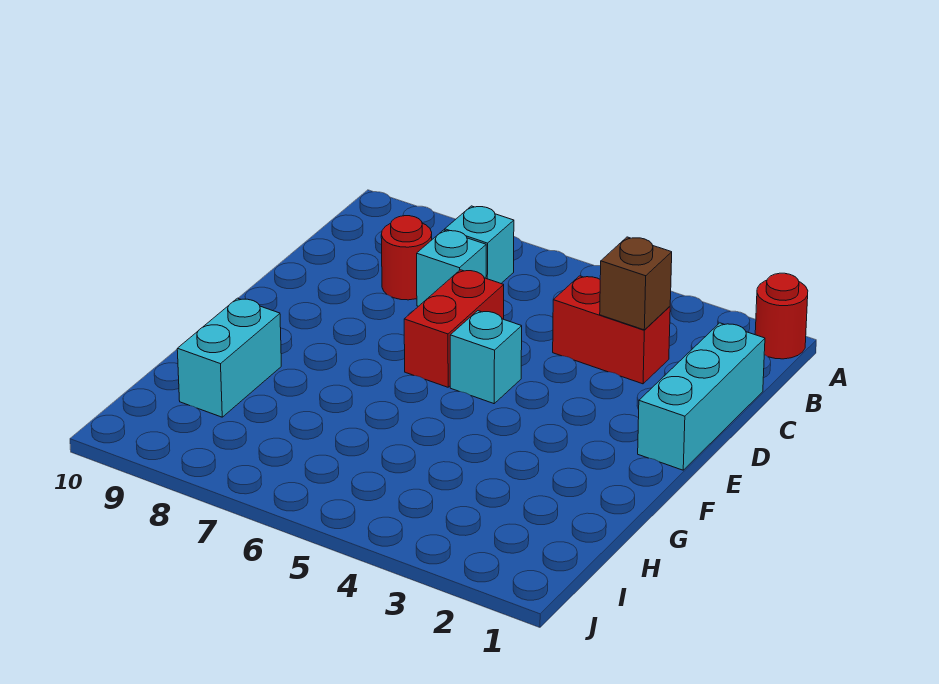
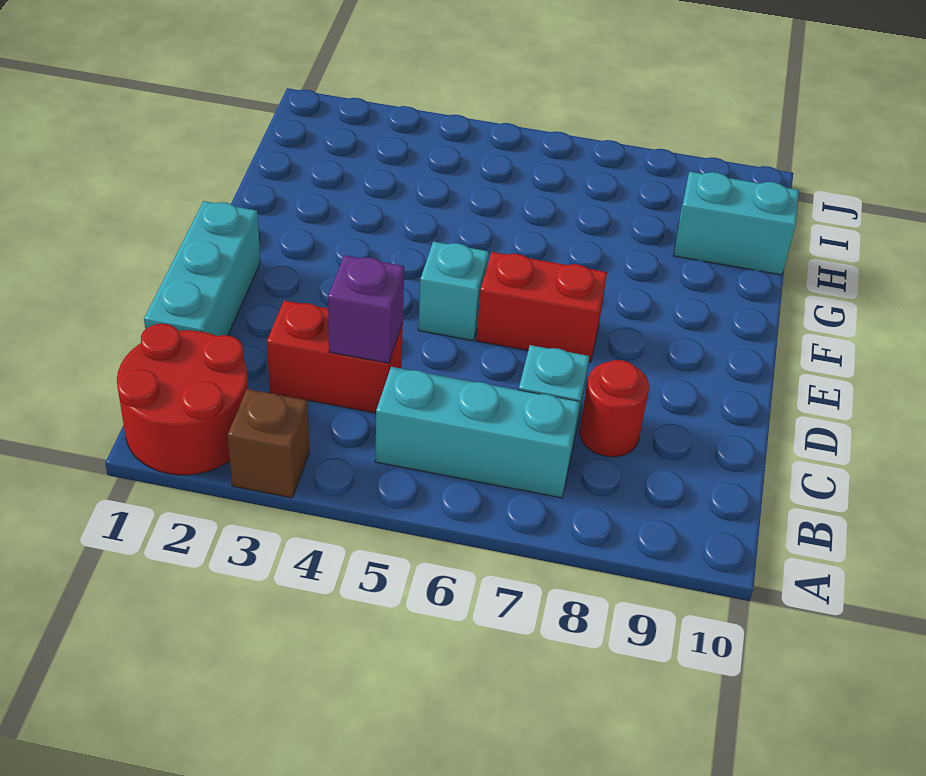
red 1x1 round brick [755,273,808,359] -> red 2x2 round brick [117,324,248,475]
cyan 1x1 brick [445,206,514,283] -> cyan 1x3 brick [375,367,580,498]
brown 1x1 brick [600,237,672,330] -> brown 1x1 brick moved to [228,389,309,498]
none -> purple 1x1 brick [328,255,404,363]
red 1x2 brick [404,270,504,387] -> red 1x2 brick turned to [476,252,607,362]
cyan 1x2 brick [177,298,281,417] -> cyan 1x2 brick turned to [673,172,799,275]

